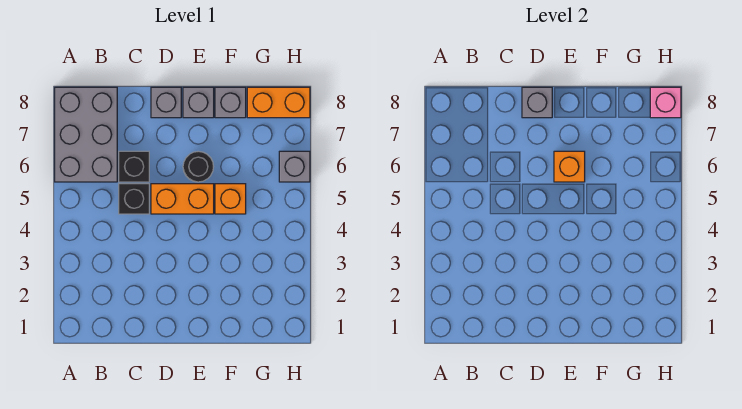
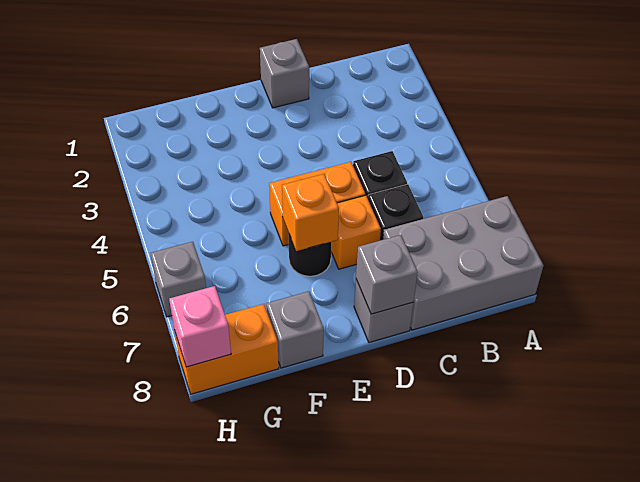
grey 2x3 brick [55,87,117,182] -> grey 2x3 brick turned to [383,196,544,330]
grey 1x1 brick [183,87,214,118] -> grey 1x1 brick moved to [260,39,309,108]
orange 1x1 brick [215,184,246,214] -> orange 1x1 brick moved to [331,195,381,269]

